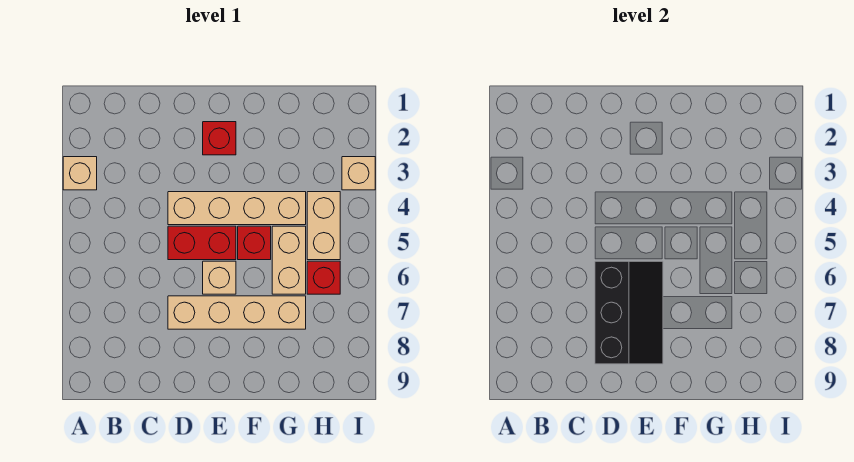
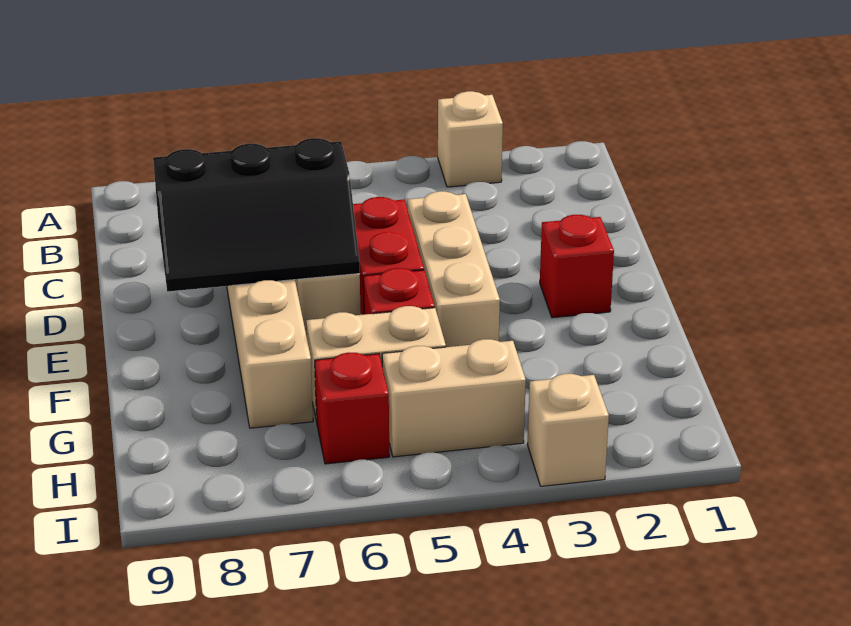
tan 1x4 brick [168,192,306,225] -> tan 1x3 brick [407,191,500,347]

